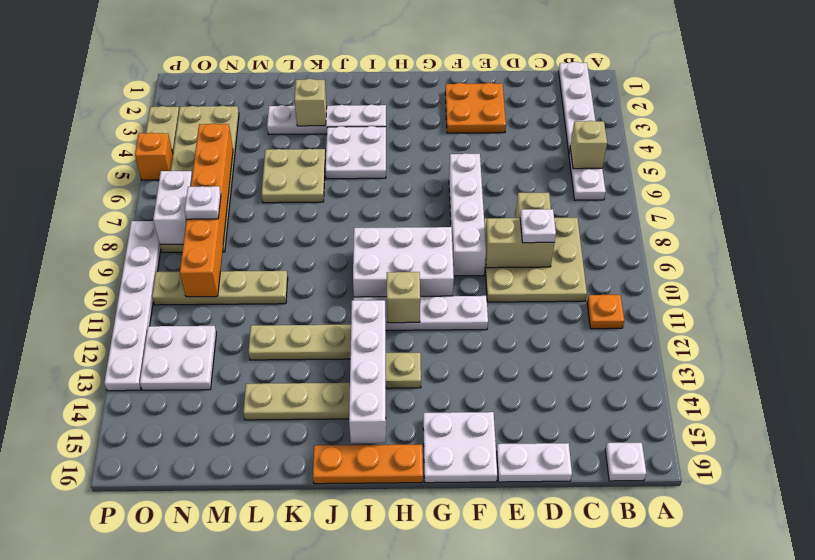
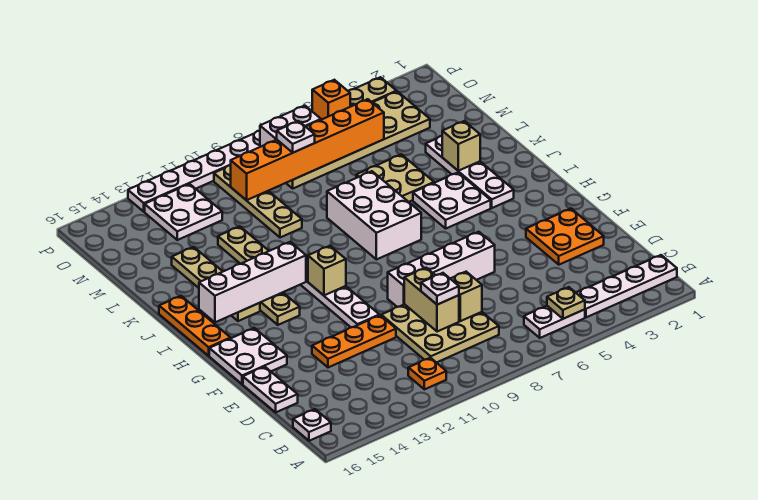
tan 1x1 brick [570,121,607,169] -> tan 1x1 plate [547,287,585,319]
none -> orange 1x3 plate [312,315,396,367]
white 2x3 brick [353,227,454,297] -> white 2x3 brick moved to [327,171,421,259]

